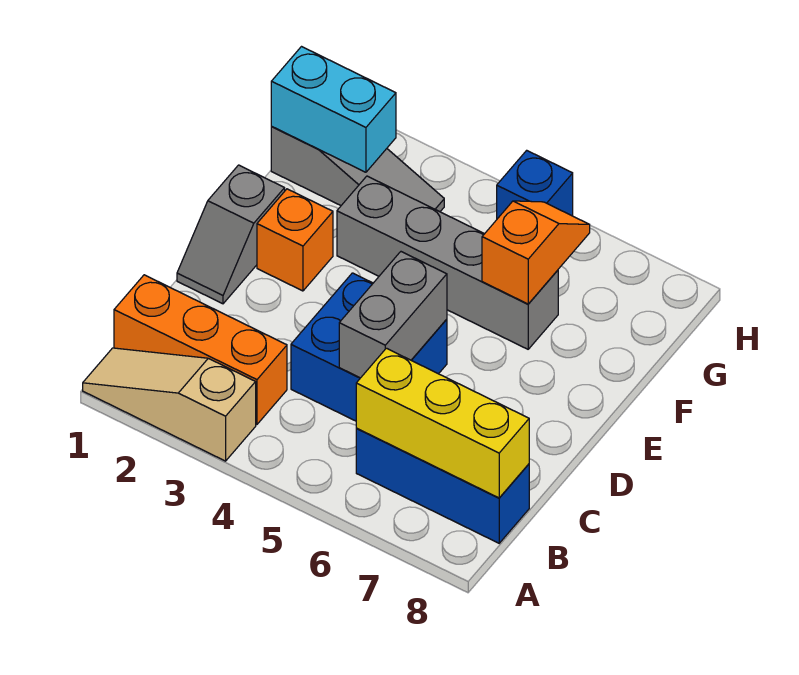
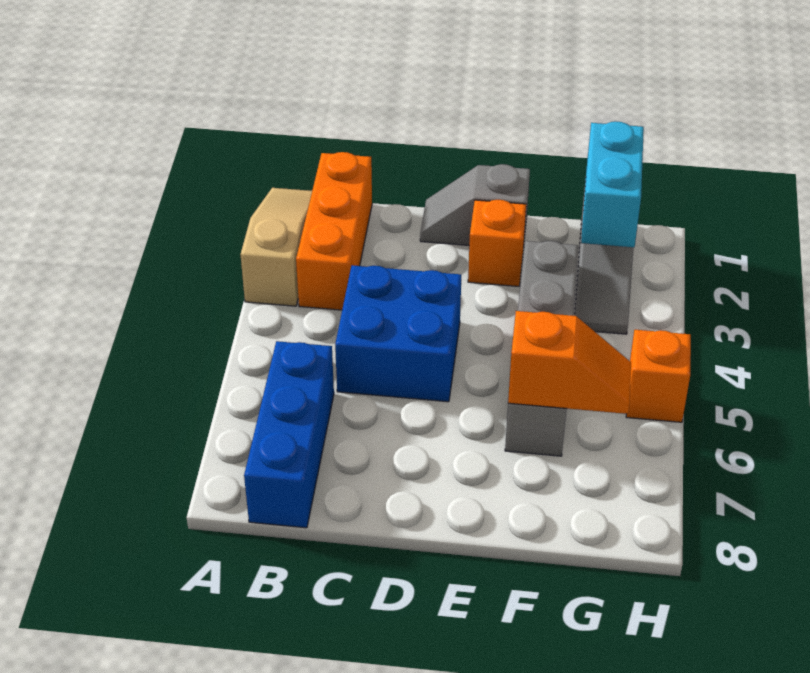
yellow 1x3 brick [356,348,529,498] -> none
grey 1x2 brick [339,252,447,378] -> none
blue 1x1 brick [497,150,573,219] -> orange 1x1 brick [626,330,691,422]

